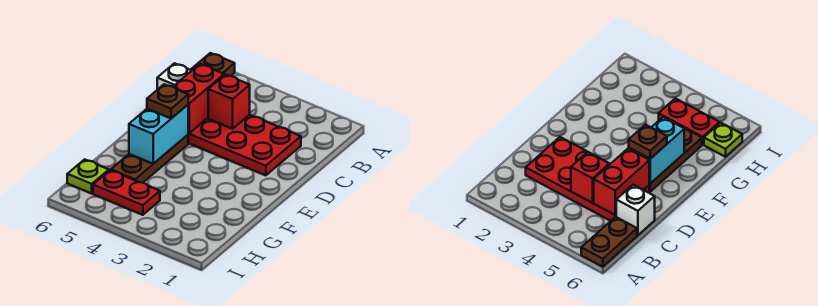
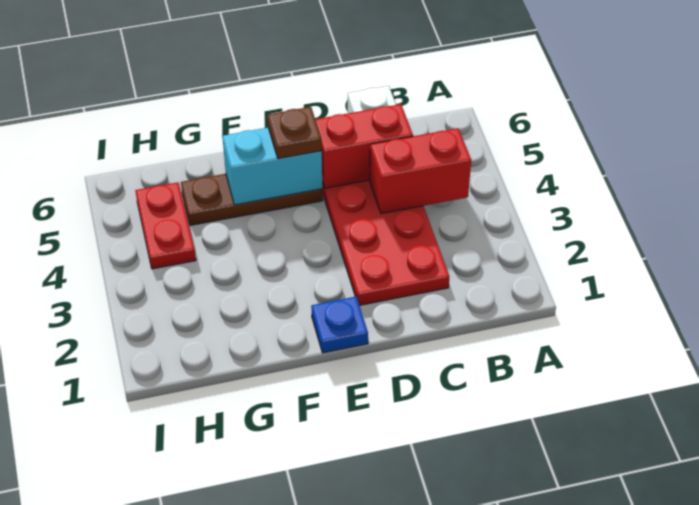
brown 1x2 plate [191,53,235,76] -> none
red 1x1 brick [208,75,250,129] -> red 1x2 brick [370,128,471,214]
none -> blue 1x1 plate [311,297,368,353]
lime 1x1 plate [67,159,109,193] -> none

